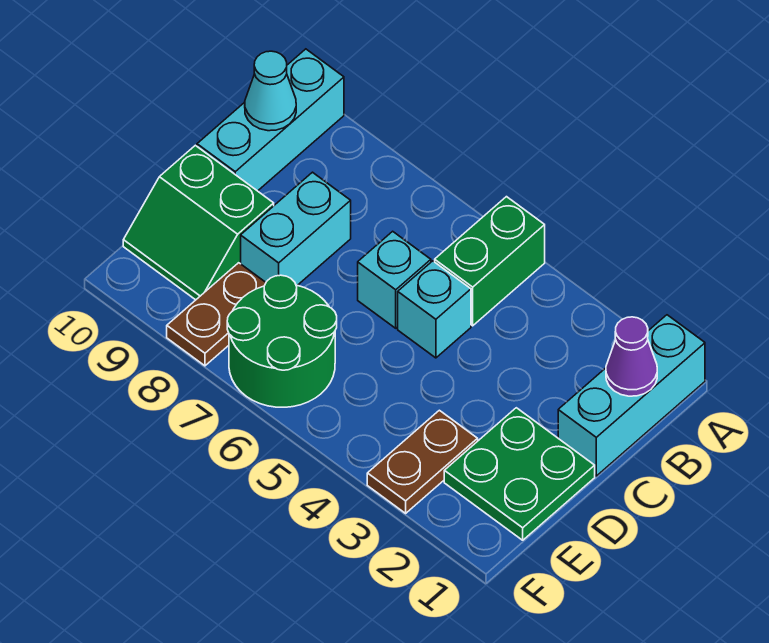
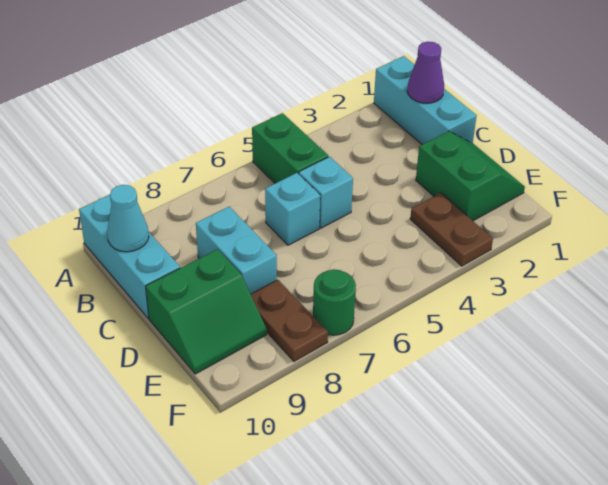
green 2x2 plate [444,408,595,540] -> green 2x2 slope [416,131,525,221]
green 2x2 round brick [227,275,337,407] -> green 1x1 round brick [313,269,356,335]

